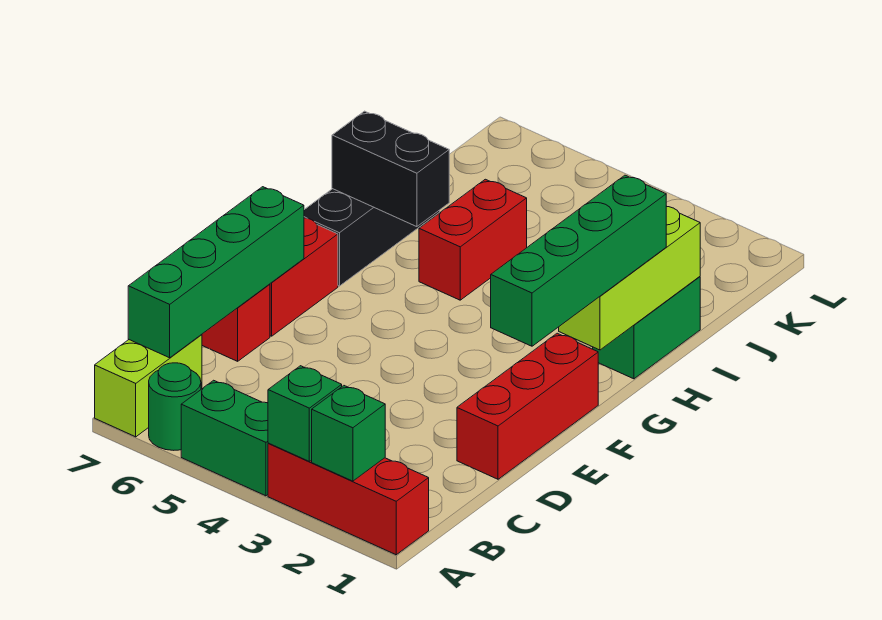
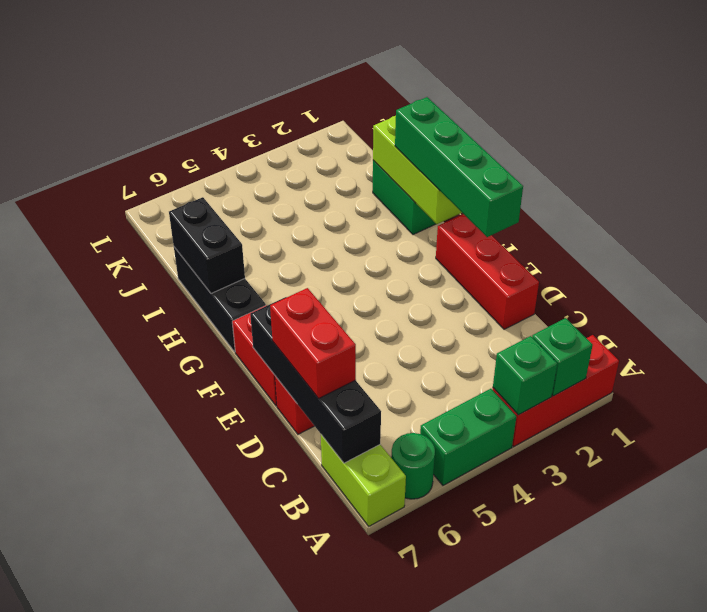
green 1x4 brick [128,187,304,358] -> black 1x4 brick [250,297,381,463]
red 1x2 brick [419,179,527,300] -> red 1x2 brick moved to [270,288,356,399]
black 1x2 brick [332,111,449,227] -> black 1x2 brick turned to [169,197,245,293]

